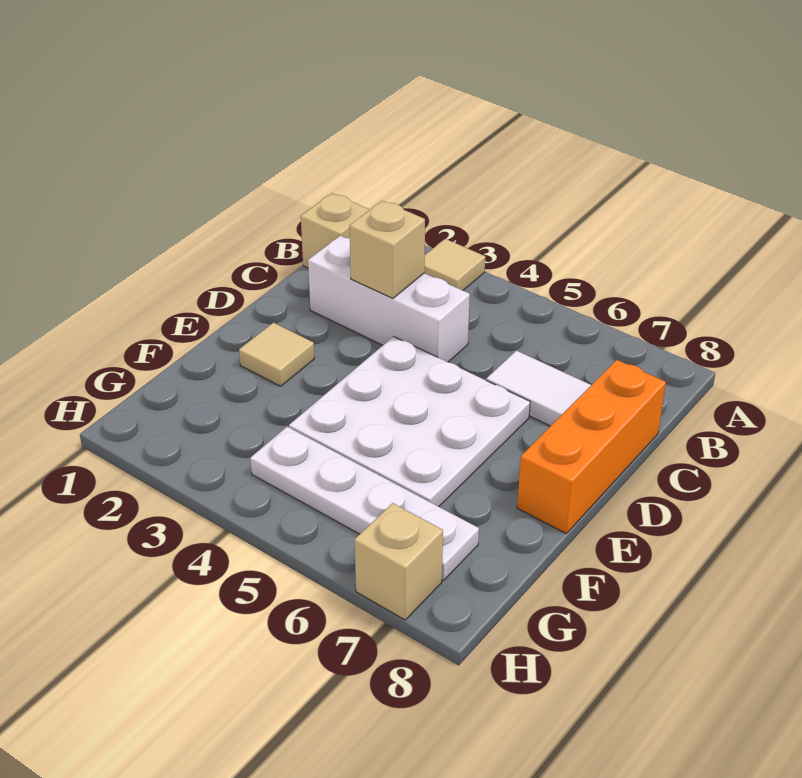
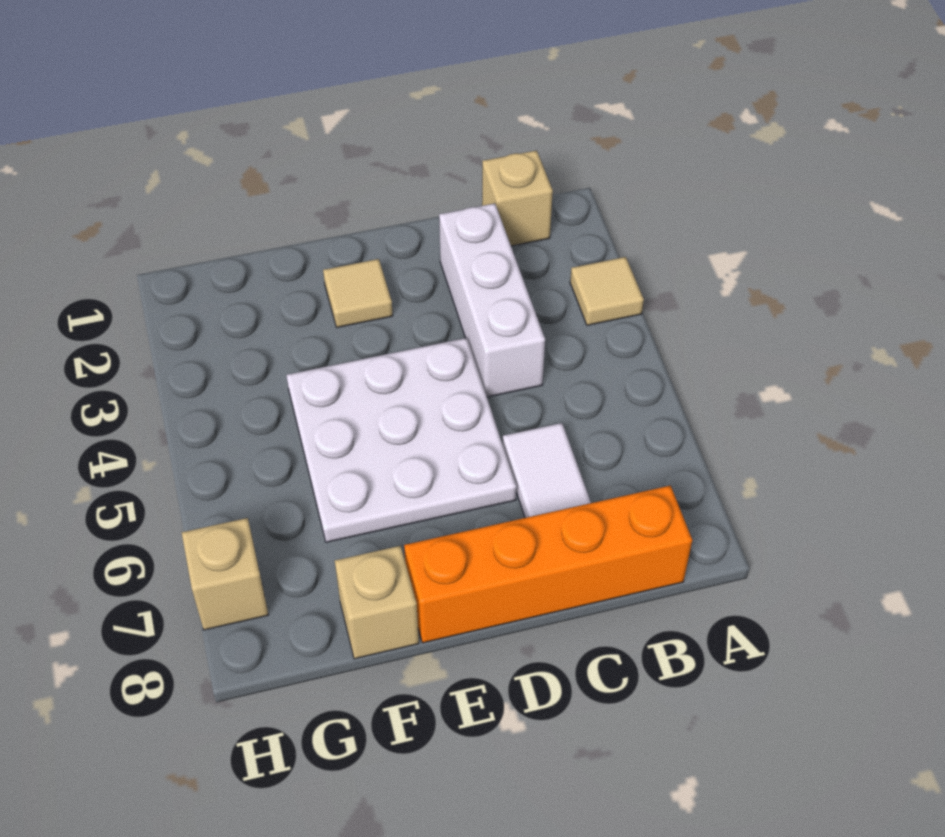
tan 1x1 brick [349,201,425,298] -> tan 1x1 brick moved to [335,546,419,659]
orange 1x3 brick [517,360,666,533] -> orange 1x4 brick [404,486,692,643]
white 1x4 plate [250,427,479,581] -> none

